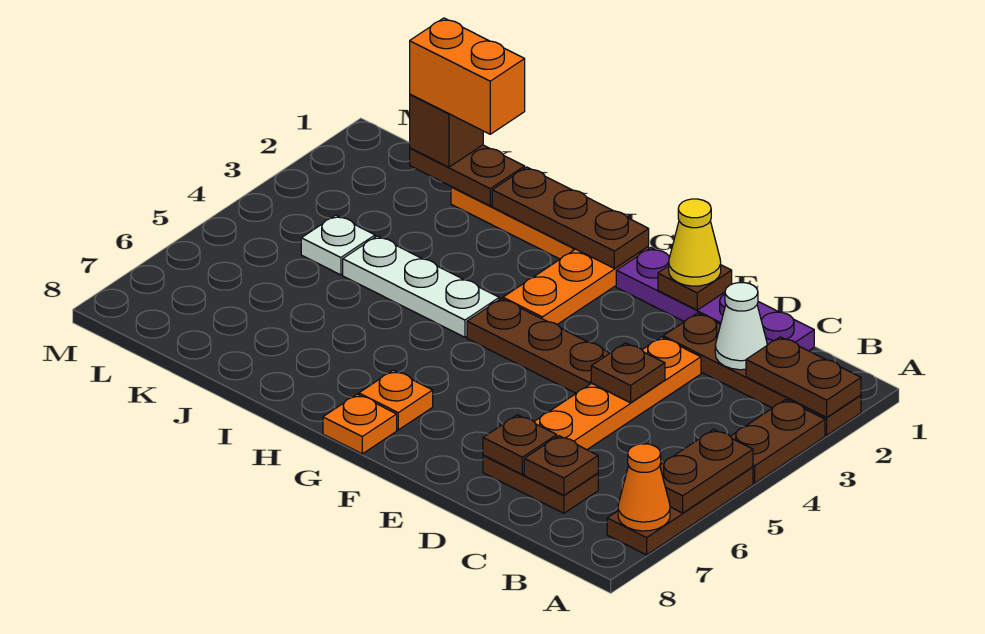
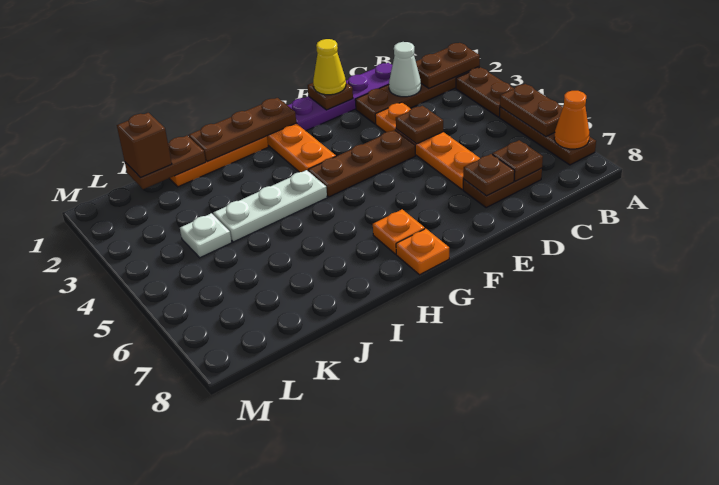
orange 1x2 brick [410,18,525,134] -> none

